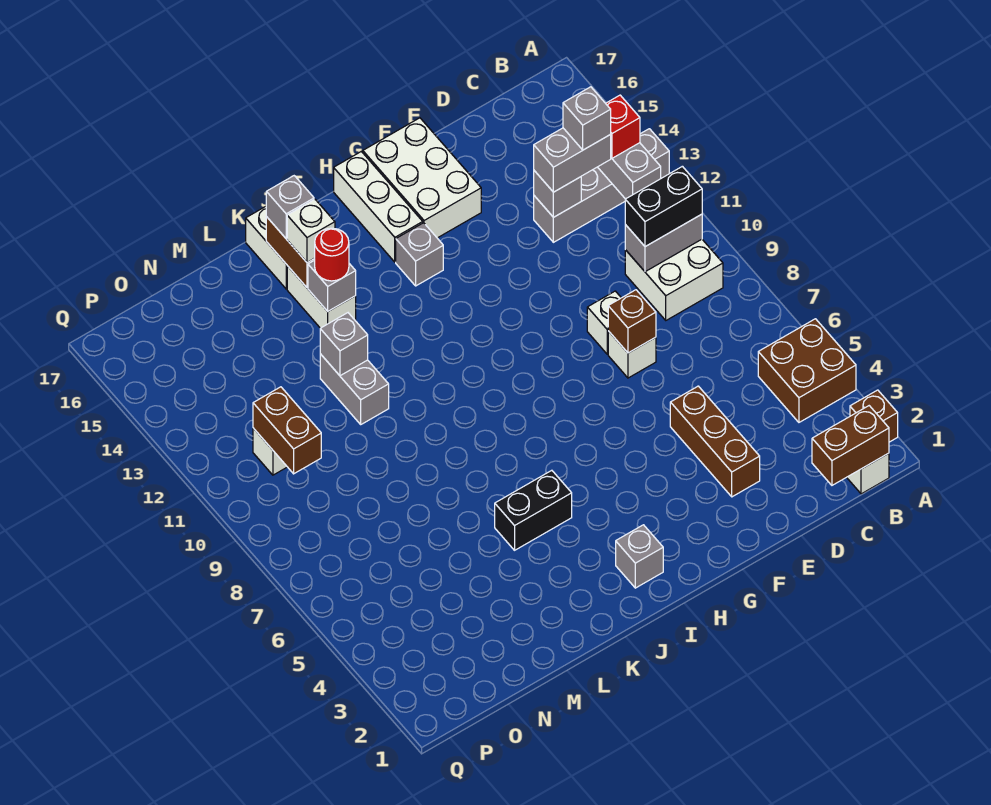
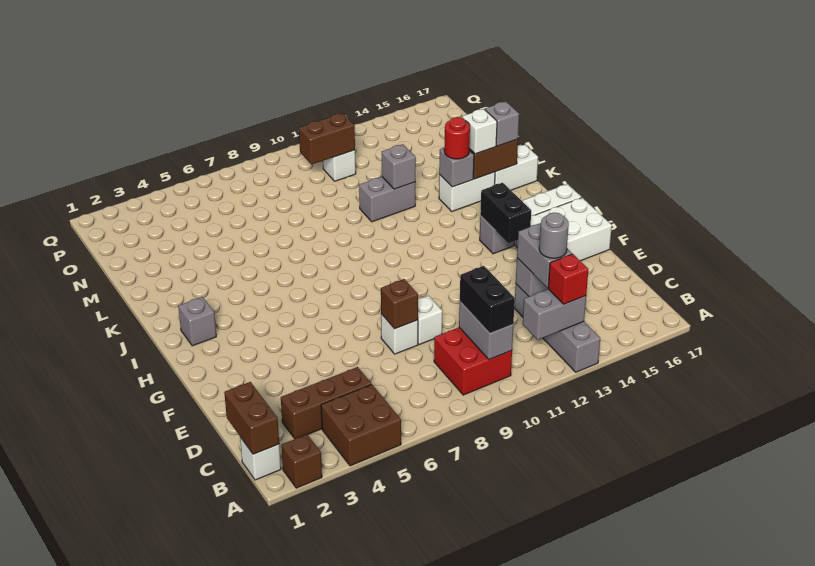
white 2x2 brick [625,239,723,320] -> red 2x2 brick [434,327,512,395]
grey 1x1 brick [563,87,611,150] -> grey 1x1 round brick [539,213,569,258]
brown 1x3 brick [670,386,760,497] -> brown 1x3 brick moved to [281,367,371,439]
black 1x2 brick [495,470,572,550] -> black 1x2 brick moved to [480,183,531,243]

